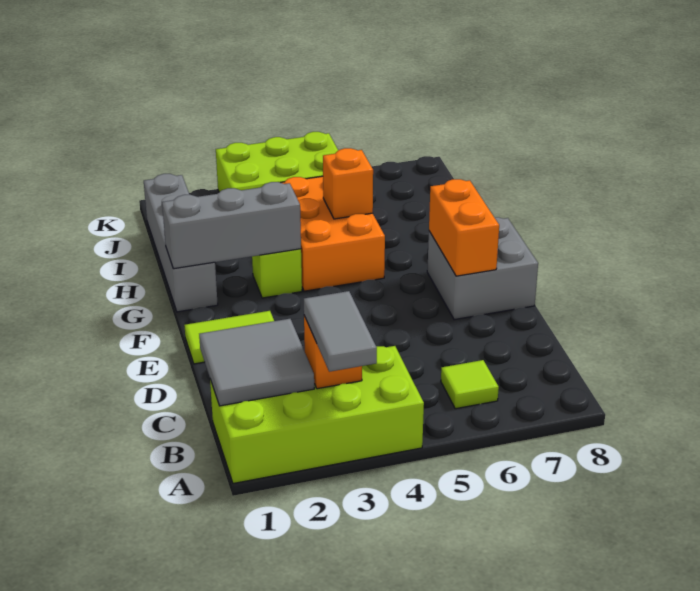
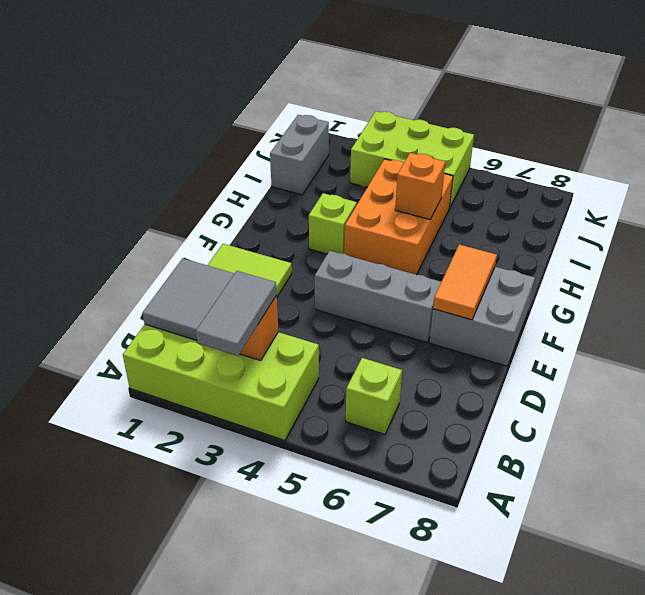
lime 1x1 tile [441,360,499,409] -> lime 1x1 brick [346,358,402,434]
orange 1x2 brick [429,179,499,276] -> orange 1x2 tile [433,245,497,320]
grey 1x4 brick [144,174,218,312] -> grey 1x2 brick [270,115,329,195]
grey 1x3 brick [162,182,301,269] -> grey 1x3 brick moved to [315,251,441,342]

